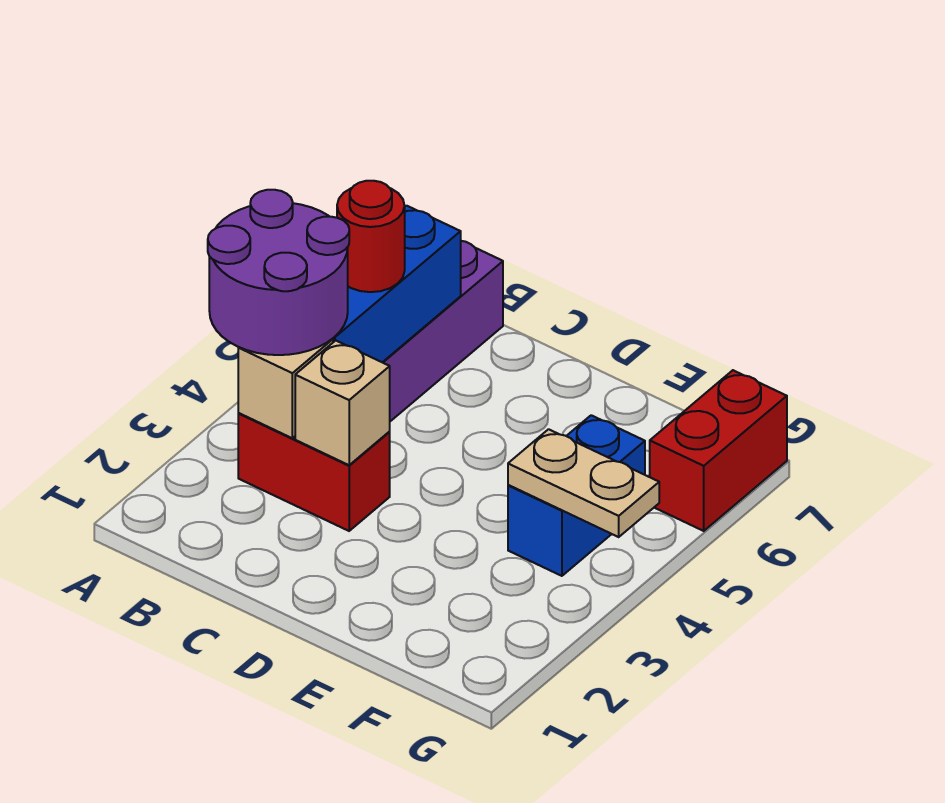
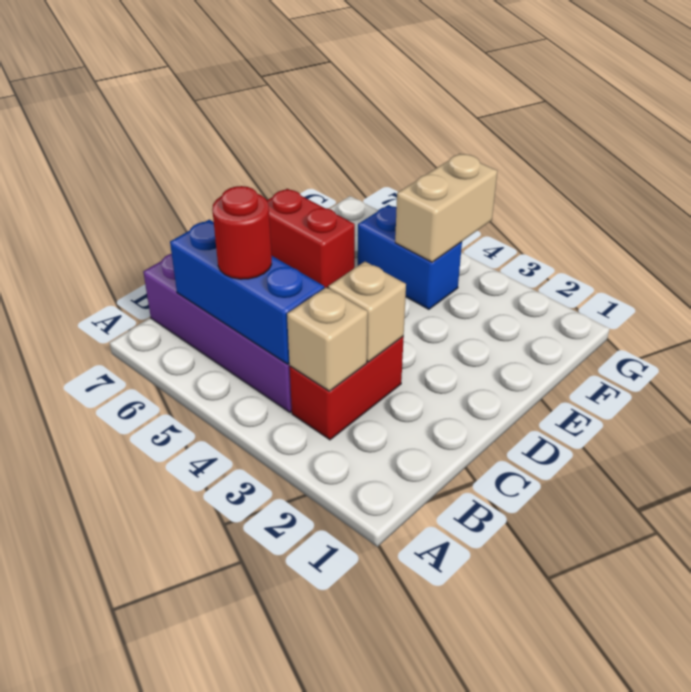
purple 2x2 round brick [208,190,349,355] -> none
tan 1x2 plate [508,429,659,537] -> tan 1x2 brick [395,154,497,262]
red 1x2 brick [650,370,787,531] -> red 1x2 brick moved to [267,189,355,288]

